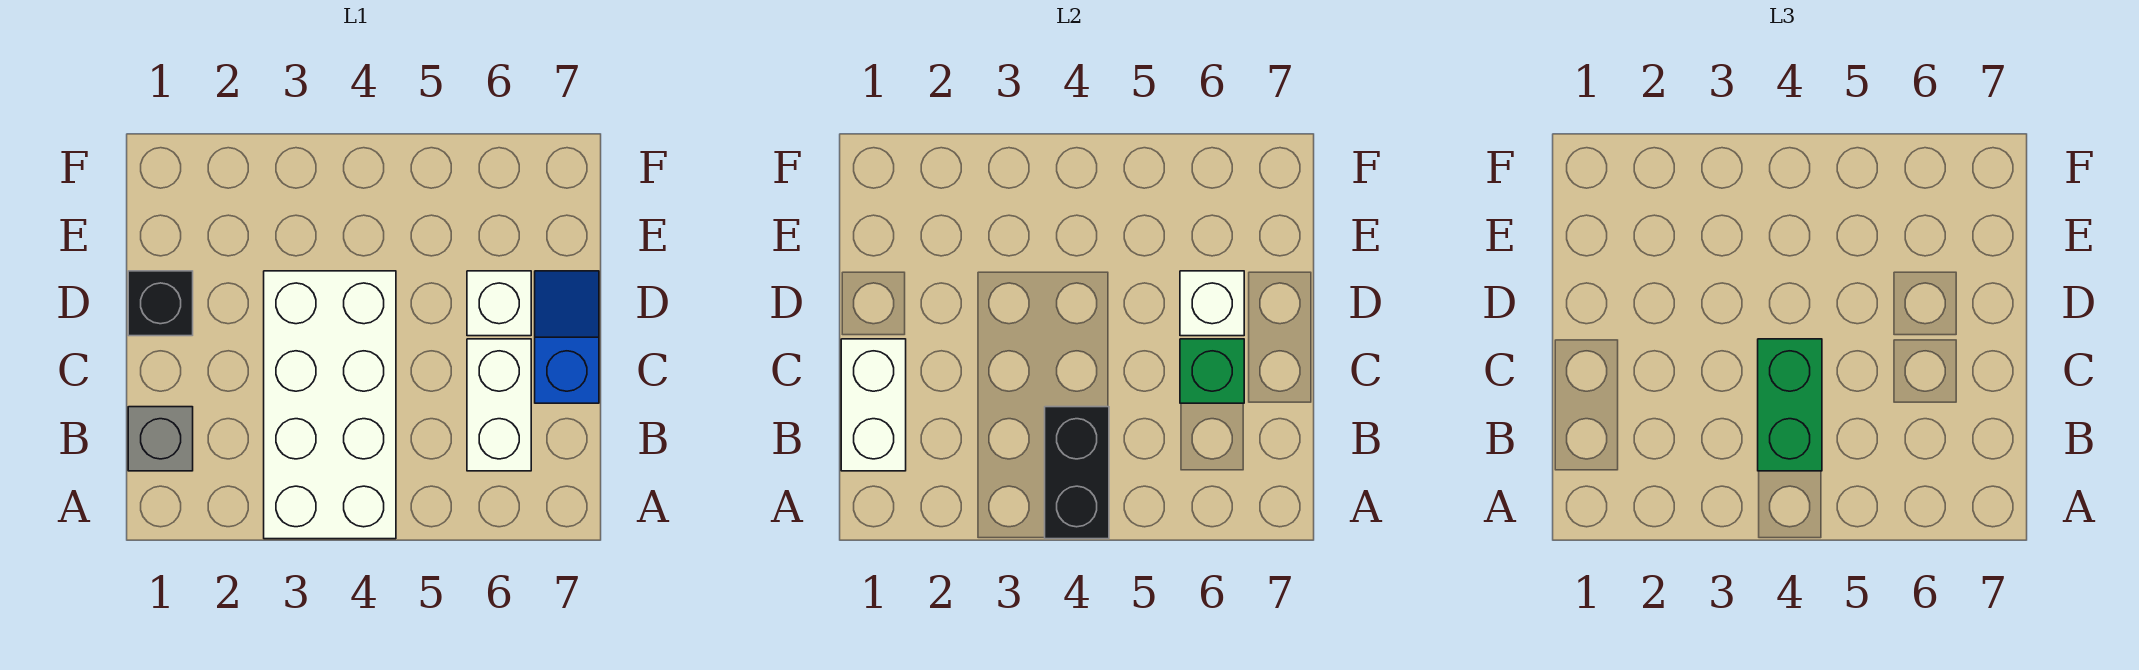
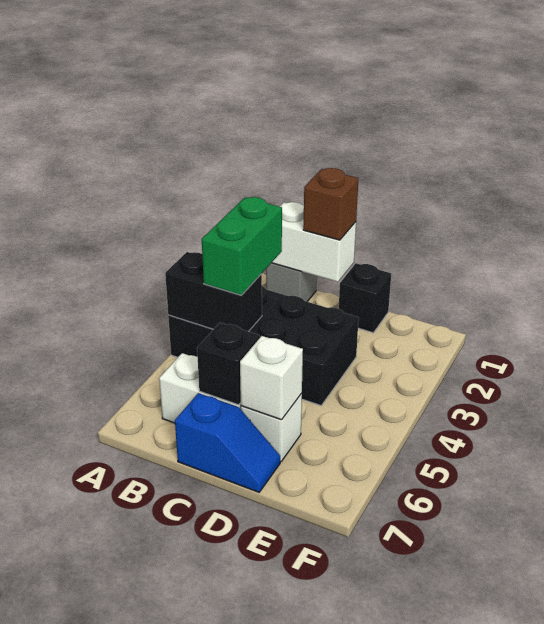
white 2x4 brick [264,271,396,539] -> black 2x4 brick [168,286,359,405]
green 1x2 brick [1758,339,1822,471] -> green 1x2 brick turned to [202,197,282,295]
none -> brown 1x1 brick [303,168,359,240]
green 1x1 brick [1180,339,1244,403] -> black 1x1 brick [197,323,260,405]

